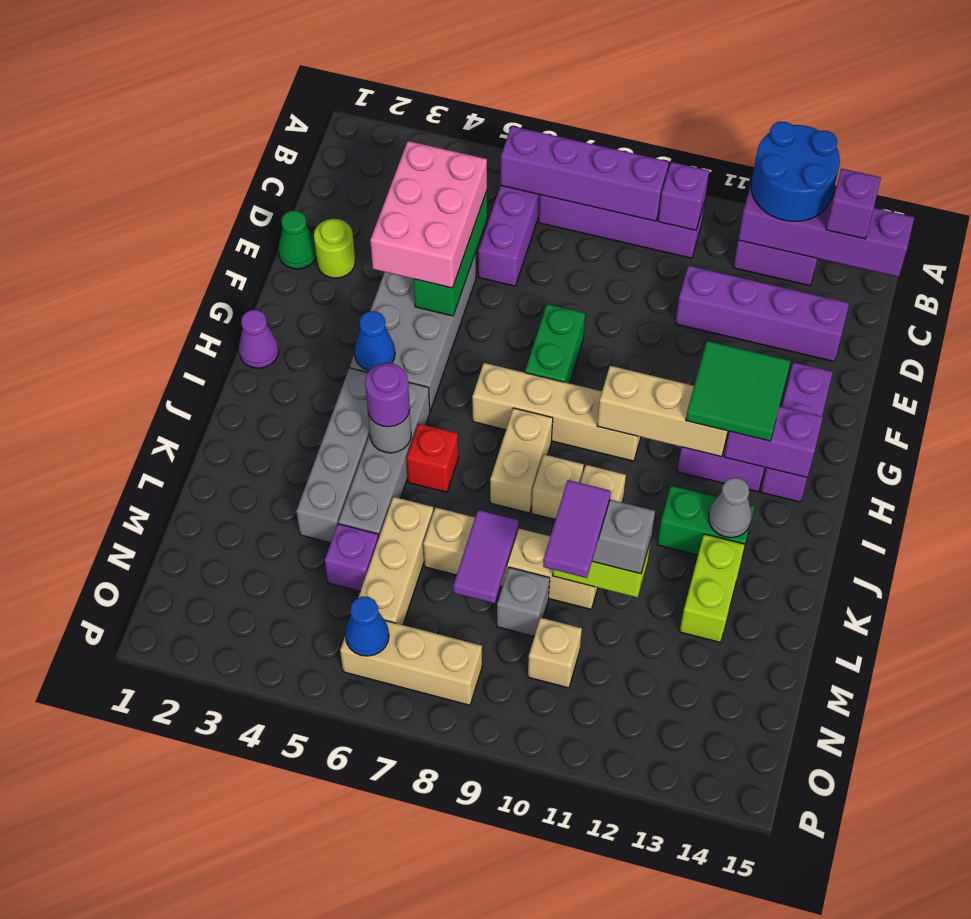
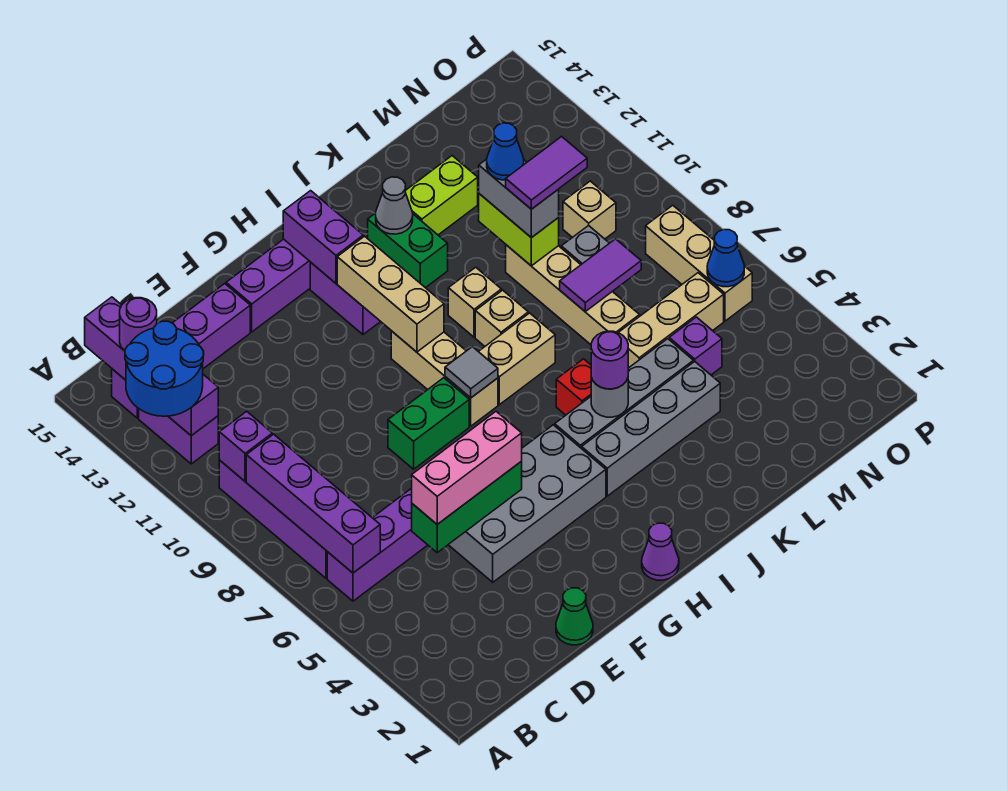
purple 1x1 brick [826,168,881,239] -> purple 1x1 round brick [120,298,157,351]
pink 2x3 brick [370,141,487,288] -> pink 1x3 brick [412,412,522,524]
purple 1x4 brick [675,266,849,361] -> purple 1x4 brick turned to [112,284,250,418]
lime 1x1 round brick [314,219,355,278] -> none
green 2x2 tile [686,341,791,441] -> none
blue 1x1 cone [354,311,395,371] -> blue 1x1 cone moved to [487,123,524,180]
tan 1x4 brick [472,363,641,461] -> tan 1x3 brick [391,331,498,426]
none -> grey 1x1 tile [445,347,498,398]

